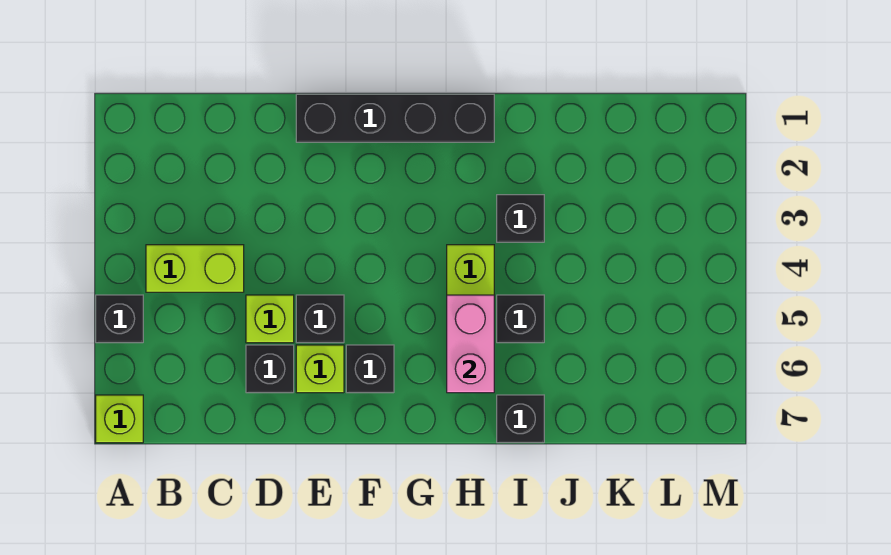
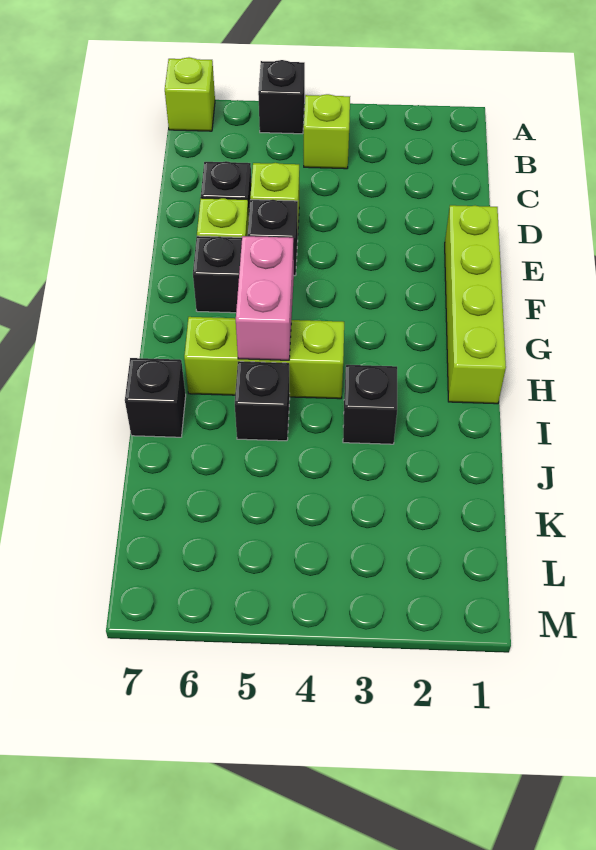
lime 1x2 brick [146,245,244,292] -> lime 1x1 brick [304,94,350,169]
black 1x4 brick [296,94,494,142] -> lime 1x4 brick [445,205,506,404]
pink 1x2 brick [447,295,494,393] -> pink 1x2 brick turned to [236,236,294,360]

